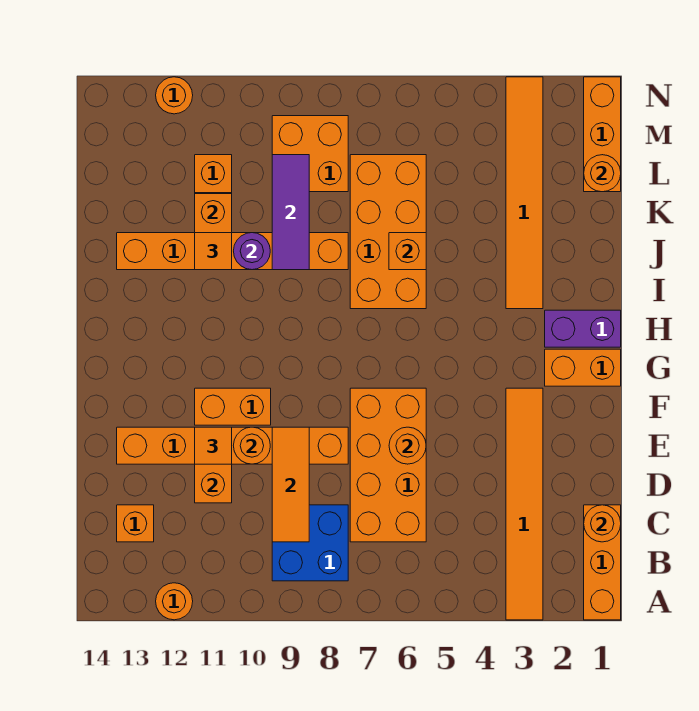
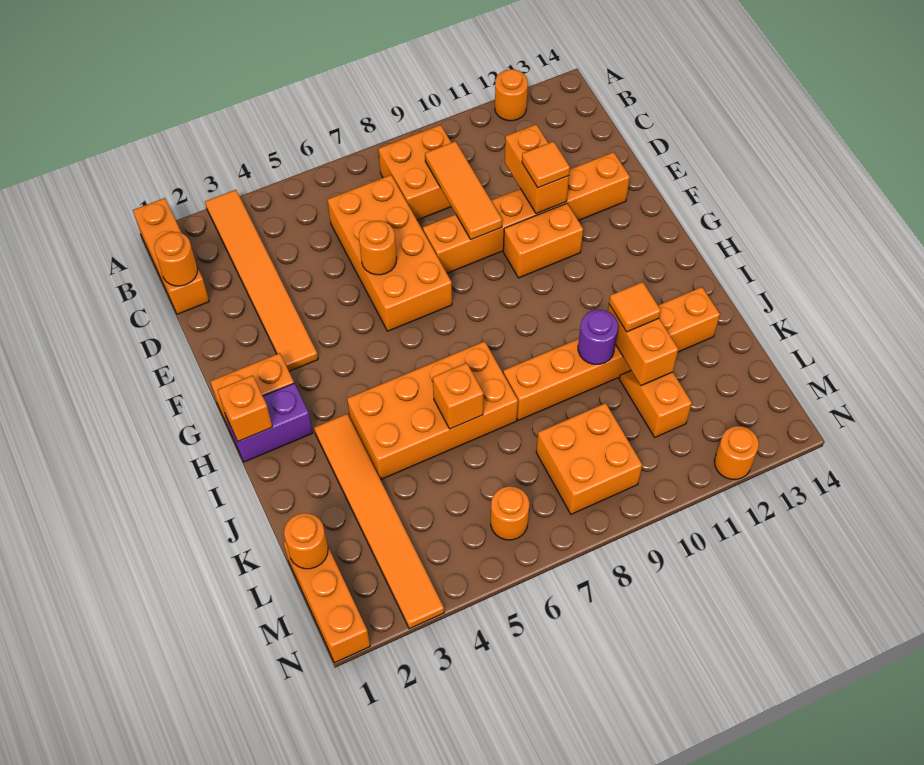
blue 2x2 brick [272,505,348,581] -> orange 2x2 brick [379,125,451,220]
orange 1x1 brick [117,505,154,542] -> orange 1x1 brick moved to [218,375,272,441]
orange 1x1 round brick [233,427,270,464] -> orange 1x1 round brick moved to [491,486,529,540]
orange 2x4 brick [350,155,426,309] -> orange 2x4 brick turned to [347,341,518,480]
purple 1x3 tile [272,155,309,270] -> none

